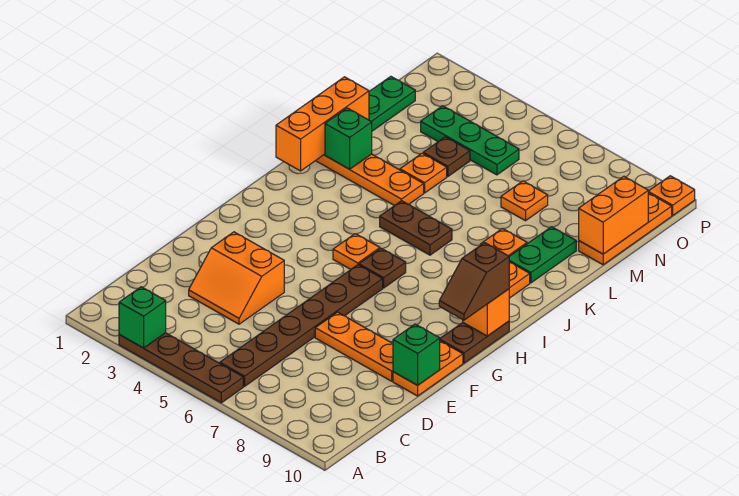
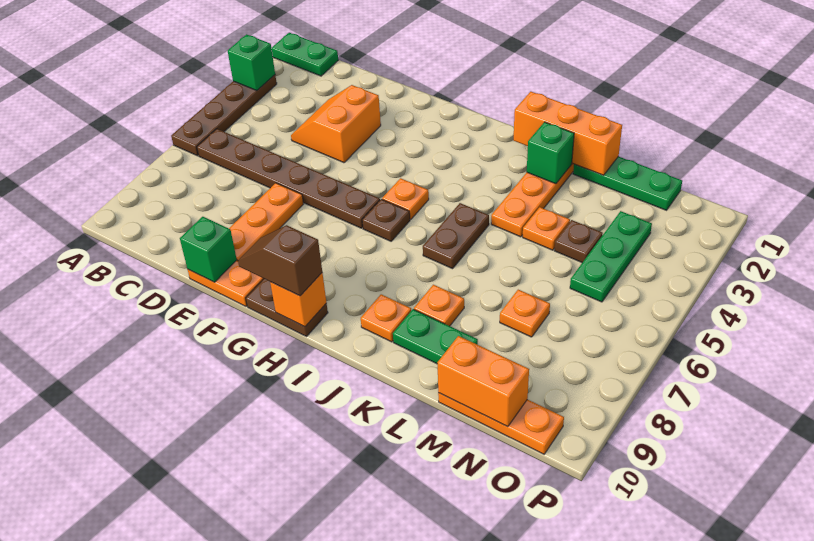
none -> green 1x2 plate [272,33,338,76]
orange 1x1 plate [648,176,695,215] -> none

